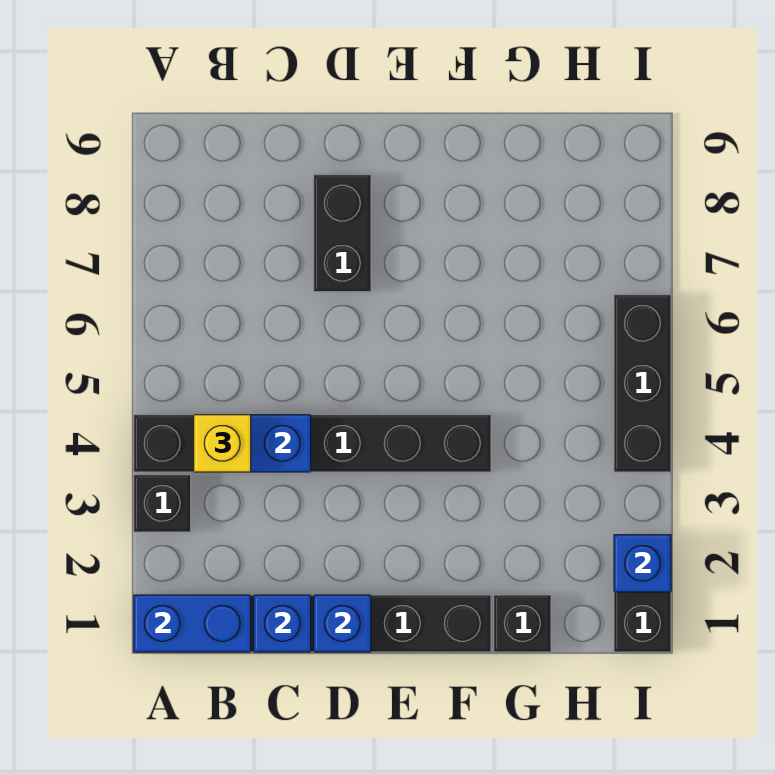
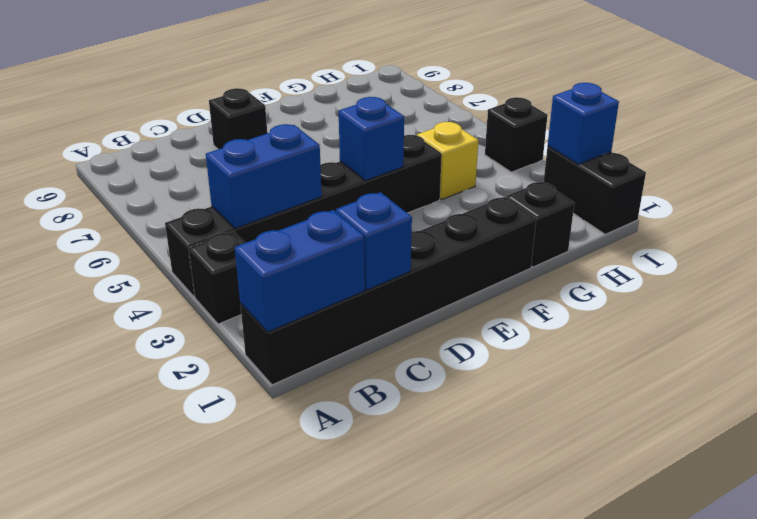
yellow 1x1 brick [194,415,251,472] -> yellow 1x1 brick moved to [417,122,478,200]
blue 1x1 brick [314,595,371,652] -> blue 1x1 brick moved to [339,97,404,181]
black 1x2 brick [314,175,371,292] -> black 1x1 brick [209,88,267,149]
black 1x3 brick [614,295,671,472] -> black 1x1 brick [485,97,548,172]

